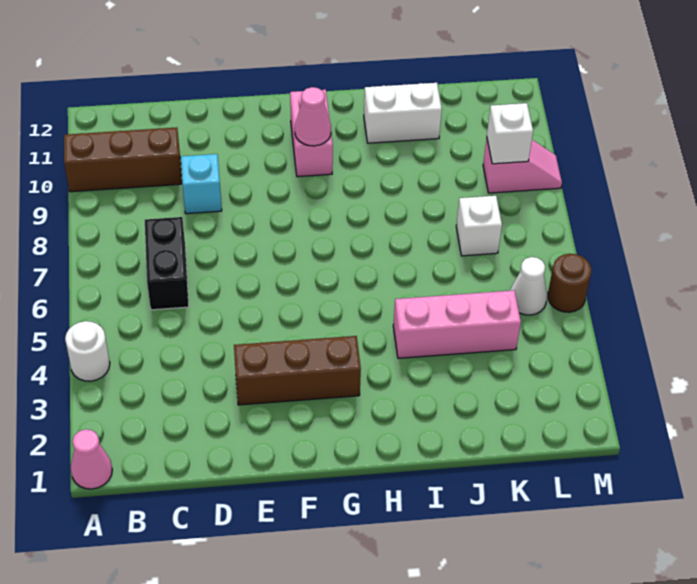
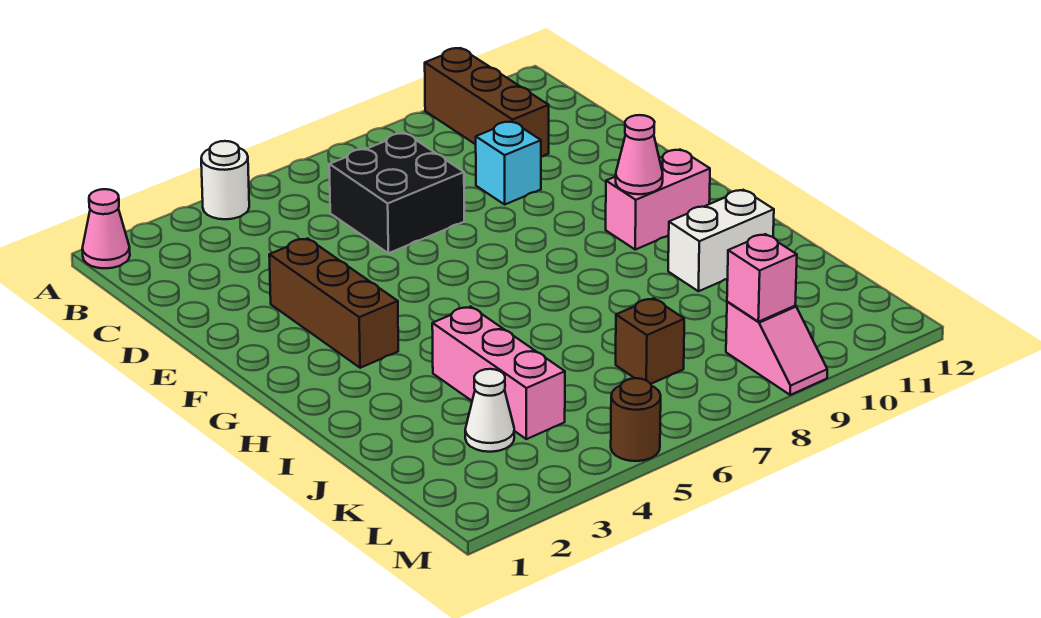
black 1x2 brick [145,217,189,310] -> black 2x2 brick [329,133,464,253]
white 1x2 brick [364,83,442,143] -> white 1x2 brick turned to [668,190,774,291]
white 1x1 brick [456,196,502,256] -> brown 1x1 brick [616,298,684,384]
white 1x1 cone [510,257,547,315] -> white 1x1 cone moved to [465,369,514,452]
white 1x1 brick [487,103,533,164] -> pink 1x1 brick [727,234,797,322]

